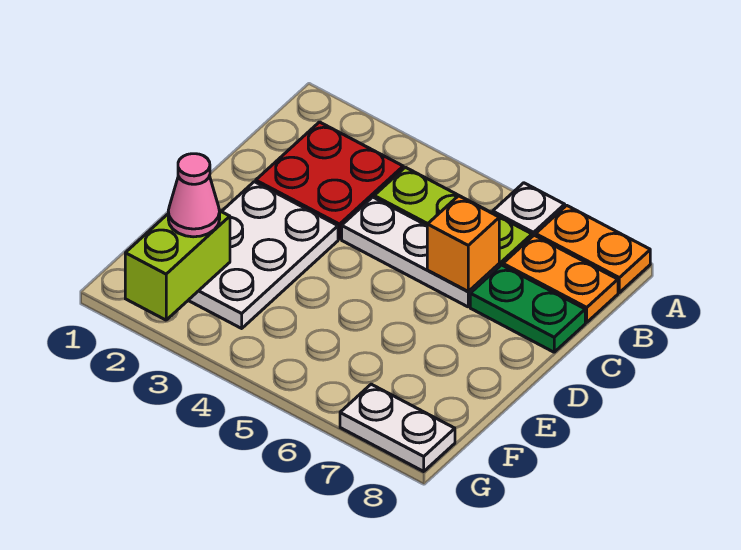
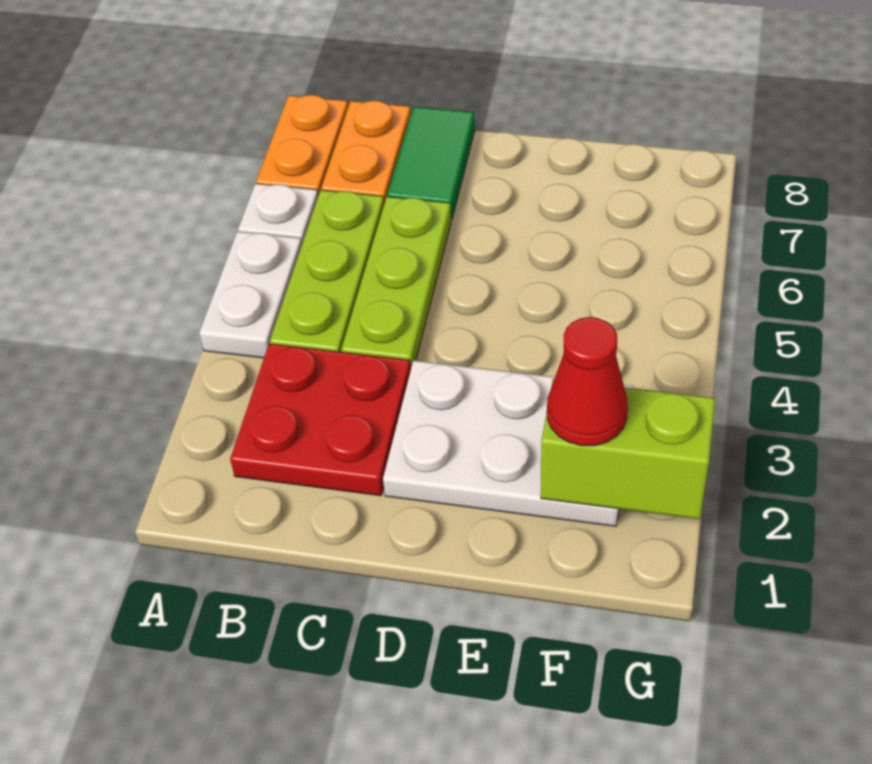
white 1x3 plate [342,197,499,307] -> lime 1x3 plate [341,197,451,367]
orange 1x1 brick [427,196,499,292] -> none
green 1x2 plate [470,265,585,352] -> green 1x2 tile [387,107,475,220]
pink 1x1 cone [168,154,220,237] -> red 1x1 cone [547,317,628,446]
white 1x2 plate [340,384,455,471] -> white 1x2 plate moved to [199,231,302,358]

